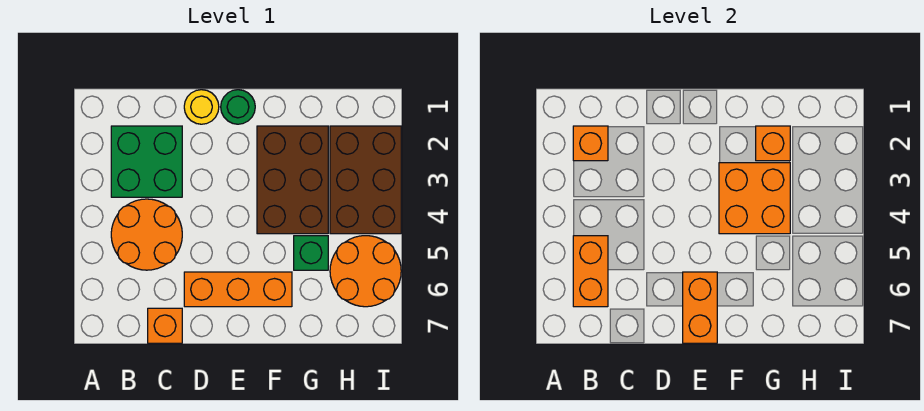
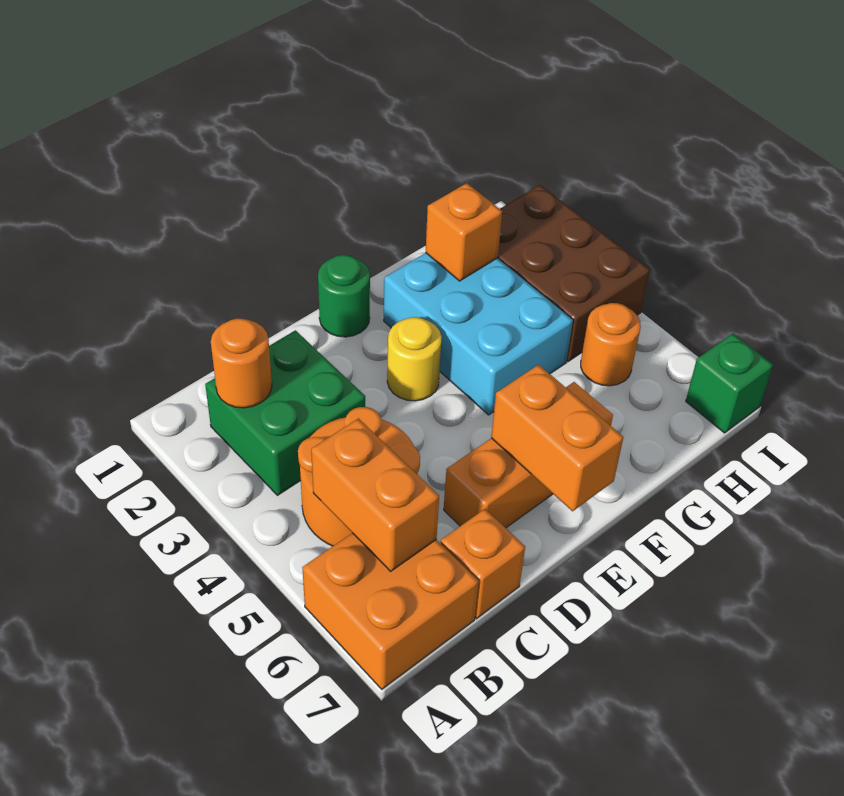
orange 1x1 brick [573,126,608,161] -> orange 1x1 round brick [211,318,272,408]
yellow 1x1 round brick [184,90,219,124] -> yellow 1x1 round brick moved to [387,317,442,401]
brown 2x3 brick [257,126,328,234] -> cyan 2x3 brick [384,253,573,415]
orange 2x2 brick [719,163,790,234] -> orange 2x2 brick moved to [302,533,479,689]
green 1x1 brick [294,236,328,270] -> green 1x1 brick moved to [686,334,773,433]
orange 2x2 round brick [330,236,401,307] -> orange 1x1 round brick [581,303,641,386]

